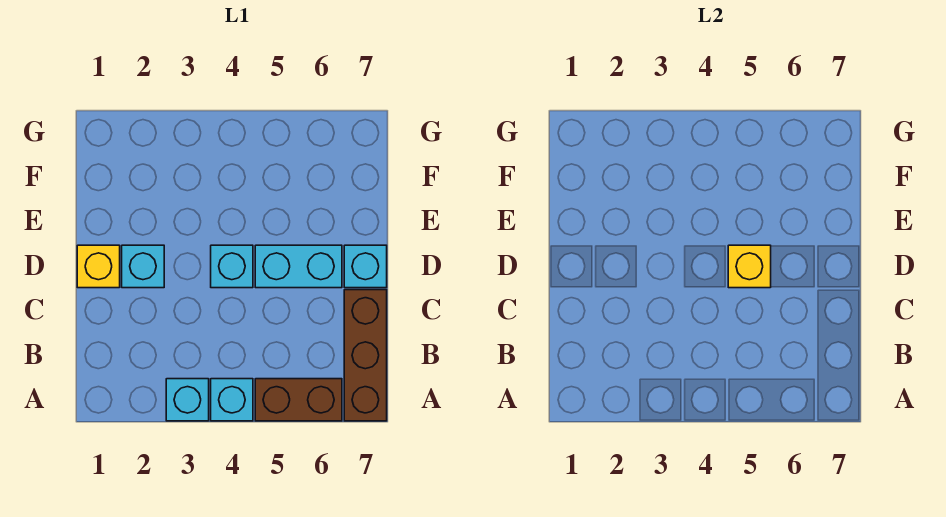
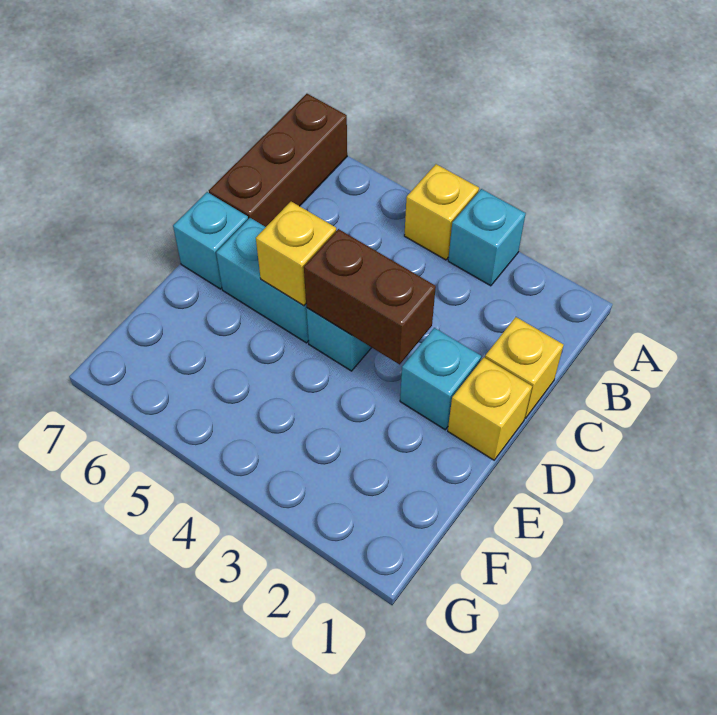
cyan 1x1 brick [211,379,253,421] -> yellow 1x1 brick [404,164,479,260]
brown 1x2 brick [255,379,342,421] -> brown 1x2 brick moved to [304,229,436,364]
none -> yellow 1x1 brick [485,317,564,418]

